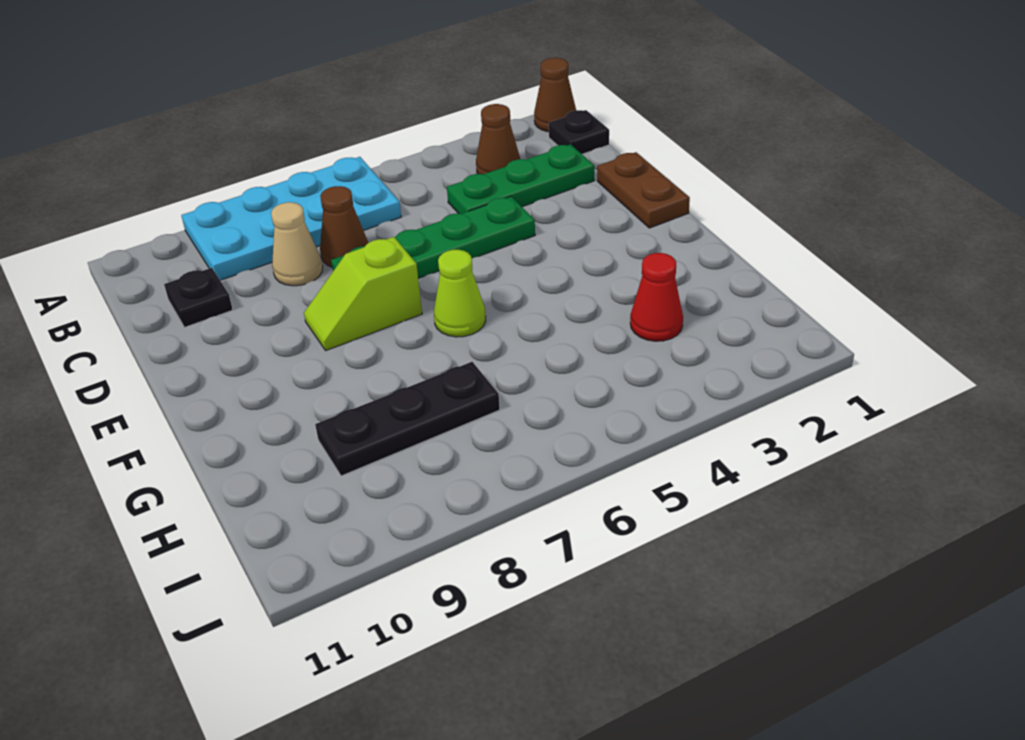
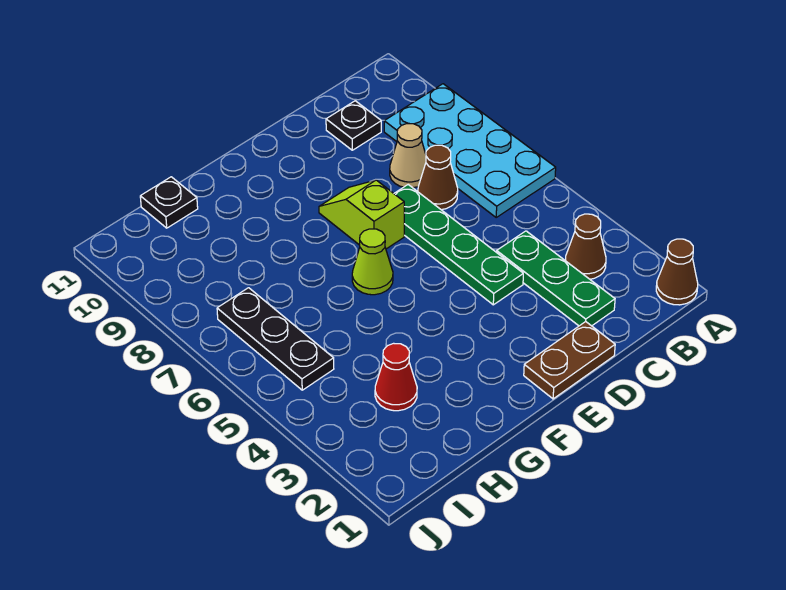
black 1x1 plate [549,110,609,154] -> black 1x1 plate moved to [140,177,198,228]
black 1x3 plate [315,362,500,476] -> black 1x3 plate moved to [217,288,334,390]

